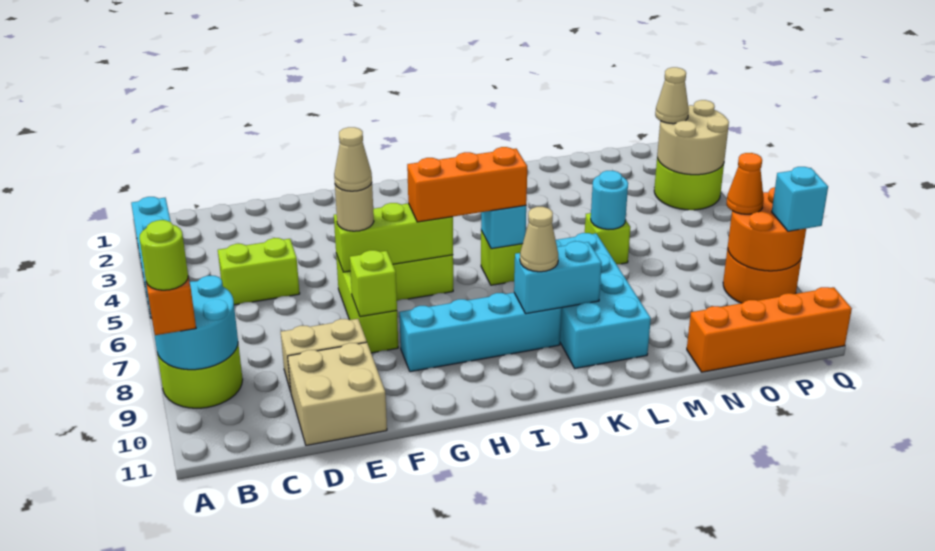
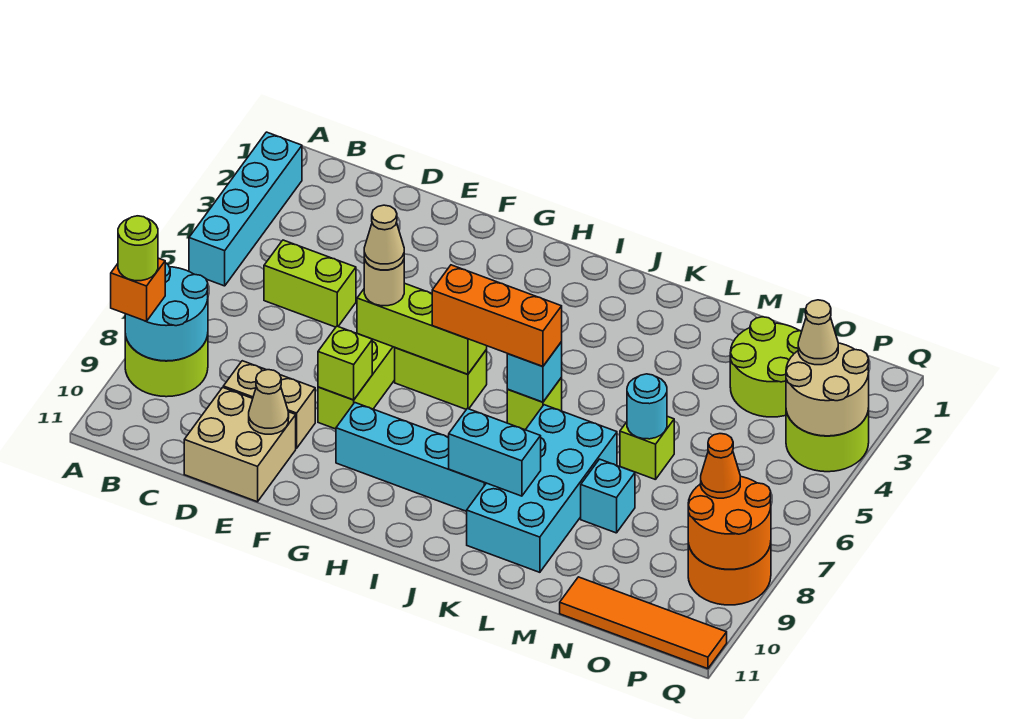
tan 1x1 cone [520,207,558,272] -> tan 1x1 cone moved to [249,370,289,434]
none -> lime 2x2 round brick [730,317,802,417]
orange 1x4 brick [687,287,852,372] -> orange 1x4 tile [560,577,727,669]
cyan 1x1 brick [772,167,828,231] -> cyan 1x1 brick moved to [581,459,635,533]

